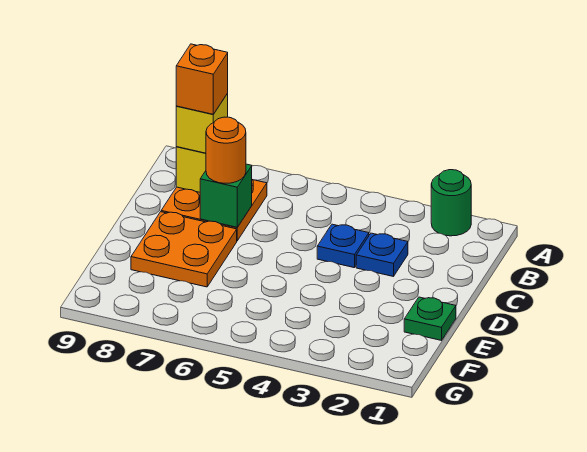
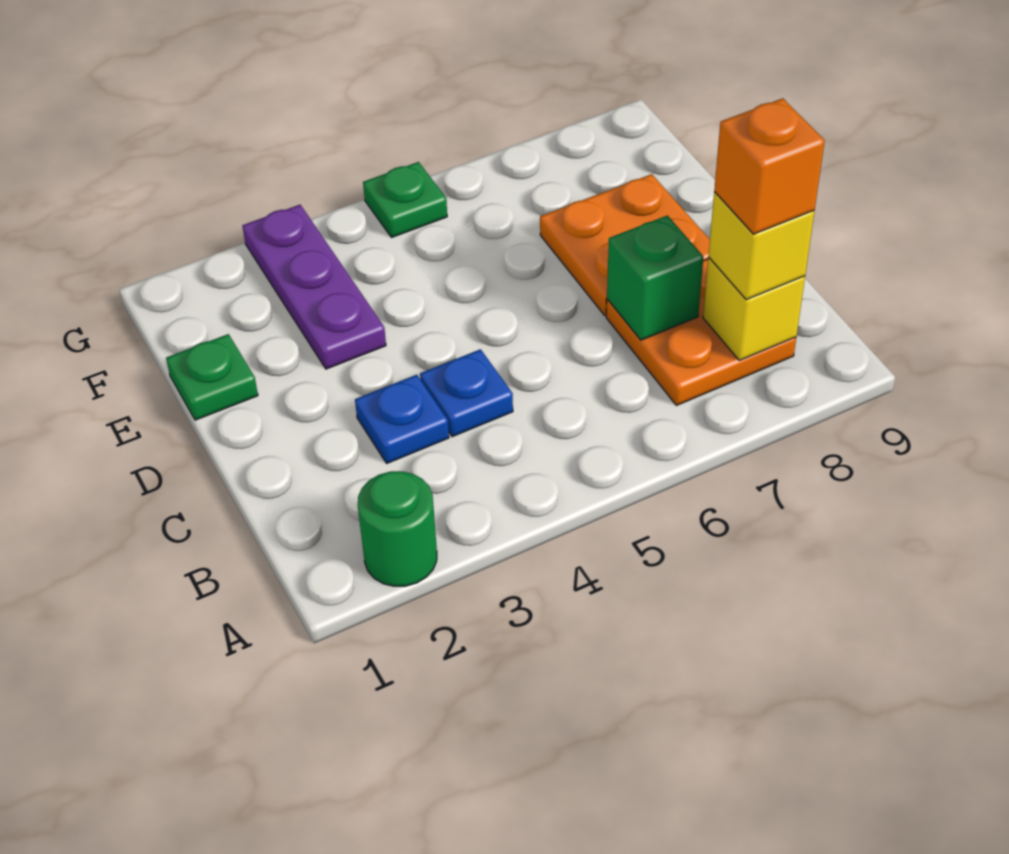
orange 1x1 round brick [206,117,246,183] -> none
none -> purple 1x3 plate [242,205,386,369]
none -> green 1x1 plate [363,162,447,238]

